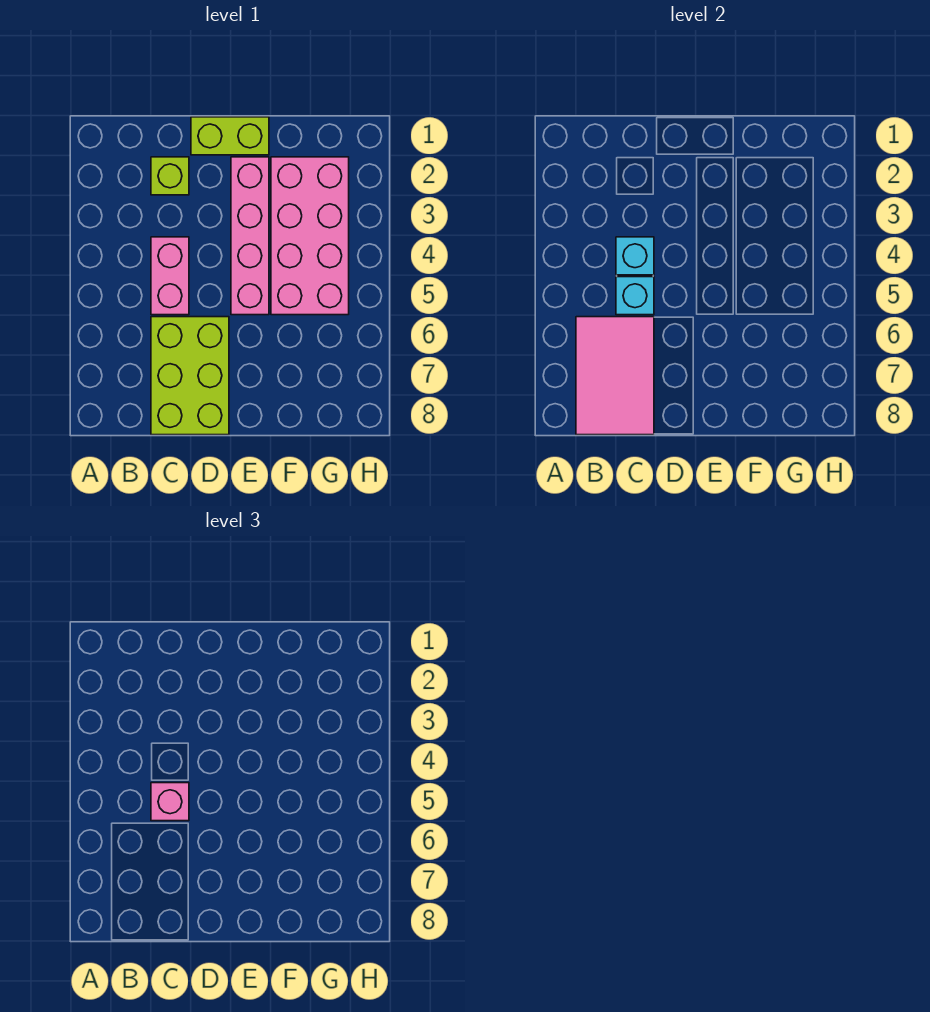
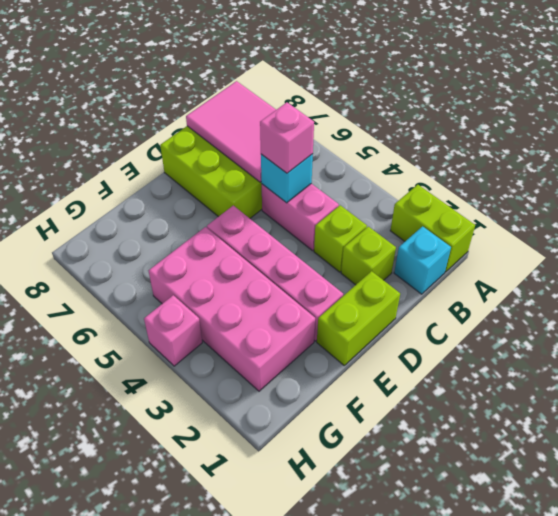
none -> lime 1x2 brick [390,185,475,272]
none -> lime 1x1 brick [314,205,367,272]
cyan 1x1 brick [616,237,654,275] -> cyan 1x1 brick moved to [394,226,451,294]
none -> pink 1x1 brick [144,295,202,366]

